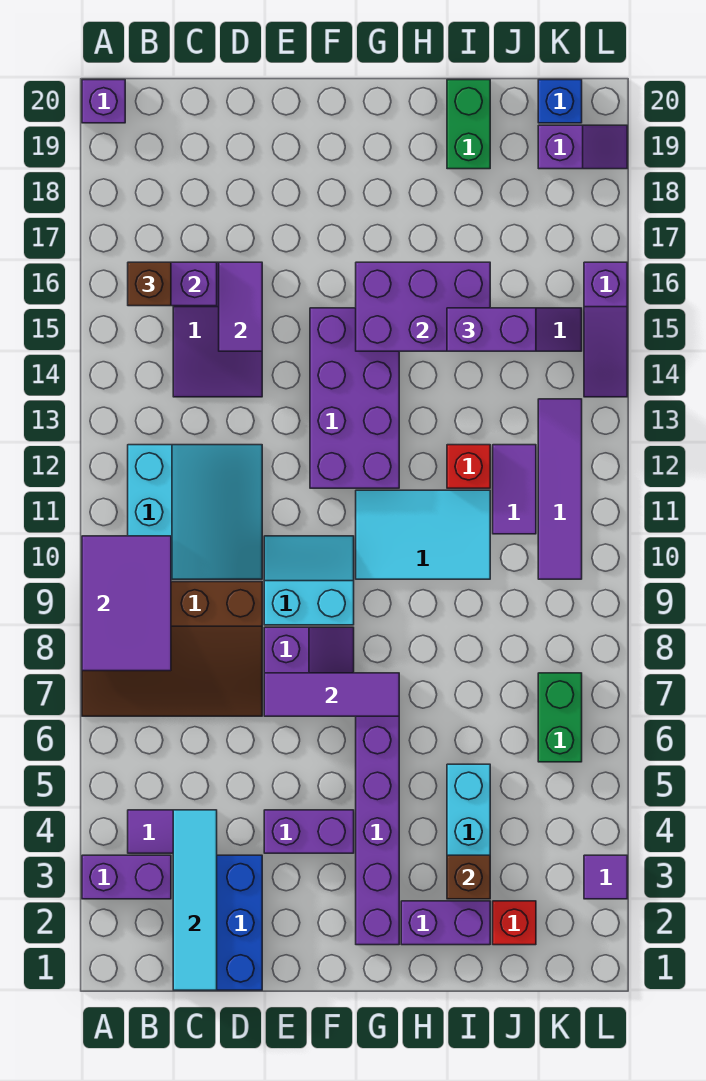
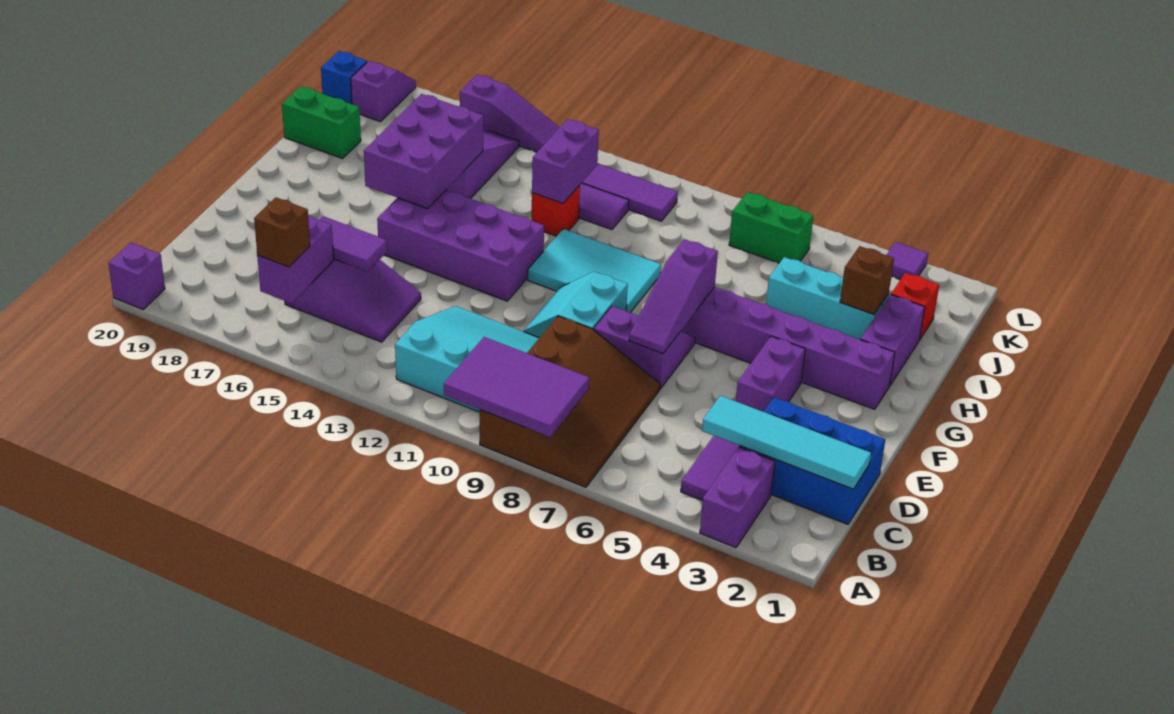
purple 1x3 tile [264,673,399,716] -> purple 1x3 slope [629,239,718,354]
cyan 2x3 tile [356,490,490,579] -> cyan 2x3 tile turned to [528,229,661,313]
purple 1x2 brick [447,308,536,351] -> purple 1x2 brick moved to [532,119,599,203]

